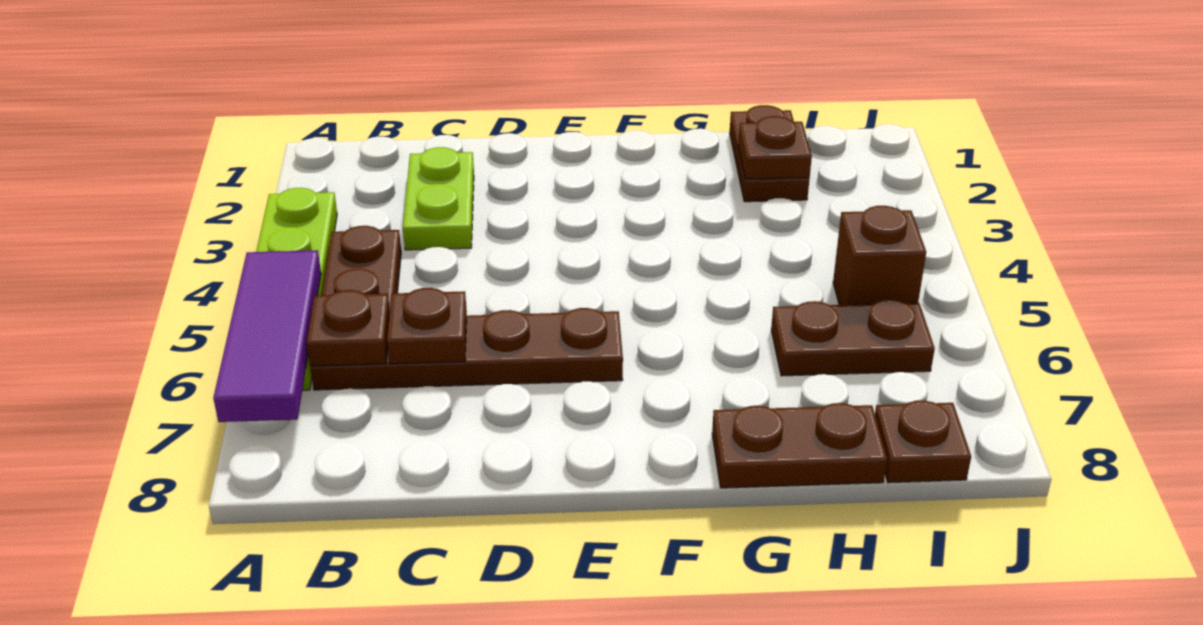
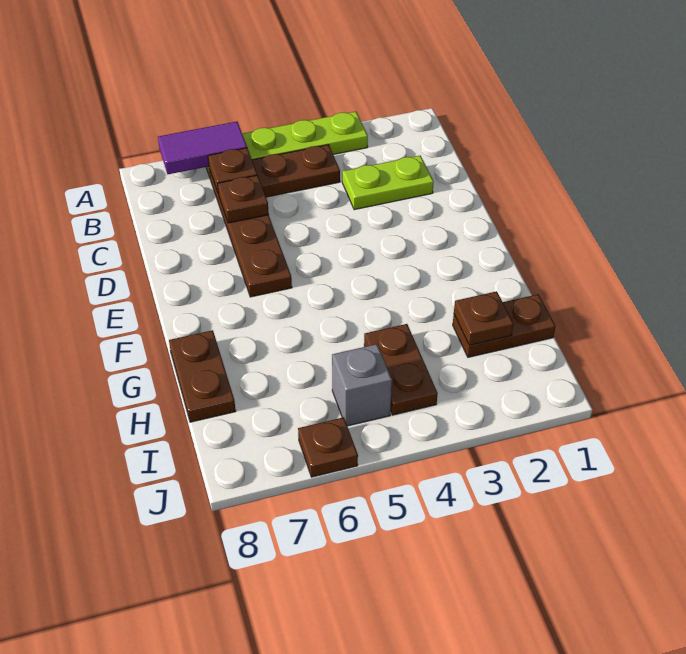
purple 1x3 tile [213,250,321,422] -> purple 1x2 tile [158,122,247,174]
brown 1x2 plate [771,299,935,376] -> brown 1x2 plate moved to [364,324,438,415]
brown 1x1 brick [833,206,926,305] -> grey 1x1 brick [332,344,392,426]
brown 1x1 plate [875,401,971,483] -> brown 1x1 plate moved to [298,417,358,477]

